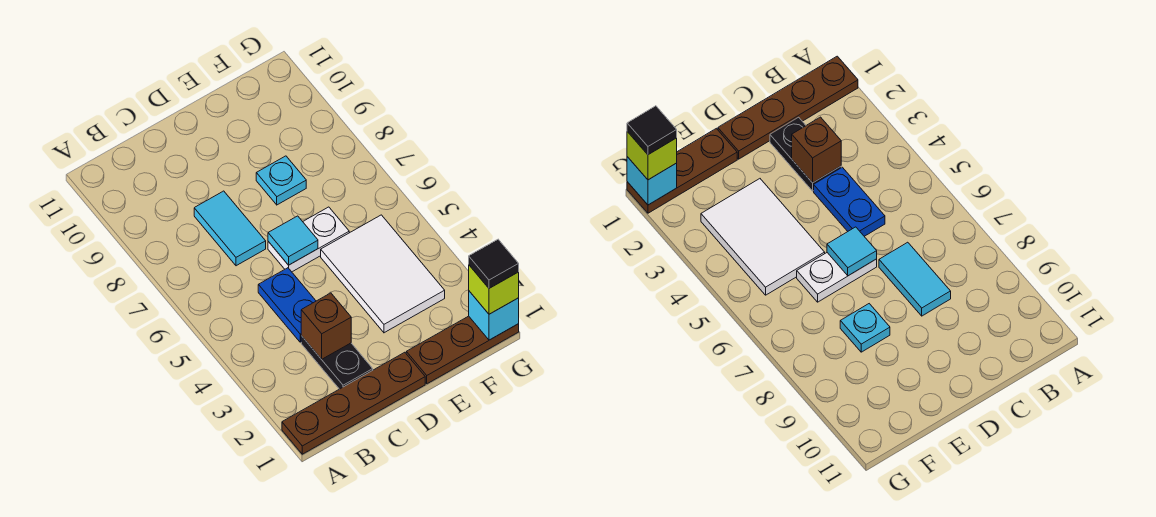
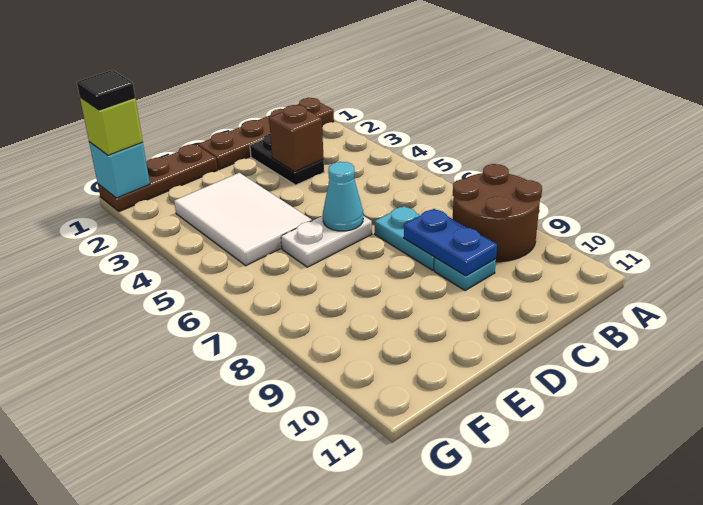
none -> brown 2x2 round brick [453,164,542,262]
blue 1x2 plate [258,268,316,342] -> blue 1x2 plate moved to [404,209,497,276]
cyan 1x2 tile [194,191,266,266] -> cyan 1x2 plate [375,206,435,270]
cyan 1x1 tile [268,216,318,265] -> cyan 1x1 cone [323,162,363,231]
cyan 1x1 plate [256,156,306,205] -> cyan 1x1 plate moved to [434,258,496,291]

